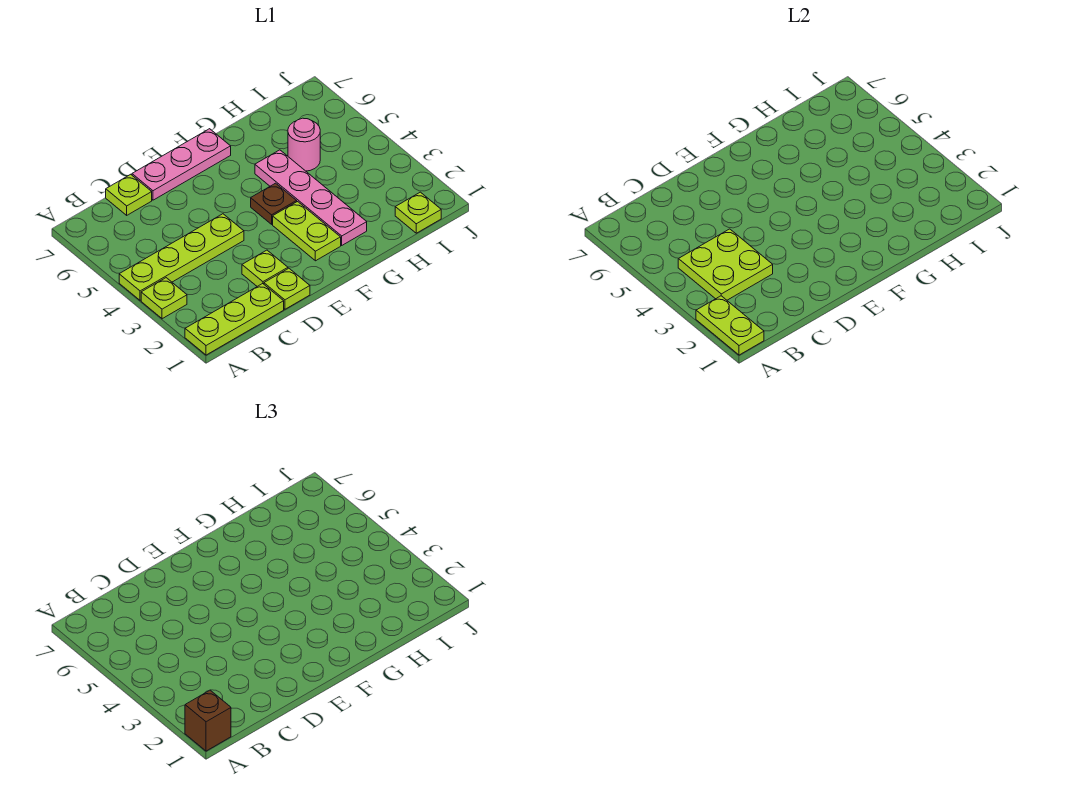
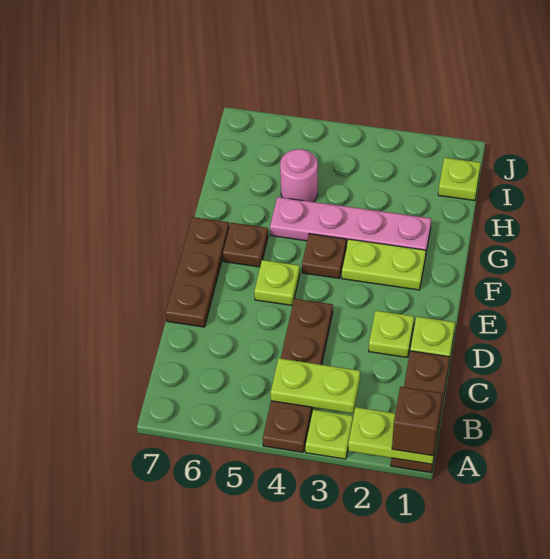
lime 1x3 plate [185,284,284,355] -> brown 1x3 plate [391,351,450,473]
lime 1x4 plate [119,214,244,300] -> brown 1x4 plate [263,299,333,452]
lime 2x2 plate [678,229,773,300] -> lime 1x2 plate [271,358,360,414]
lime 1x1 plate [106,174,152,215] -> lime 1x1 plate moved to [254,260,300,306]
pink 1x3 plate [132,129,231,200] -> brown 1x3 plate [166,217,229,327]
none -> brown 1x1 plate [223,223,268,267]

